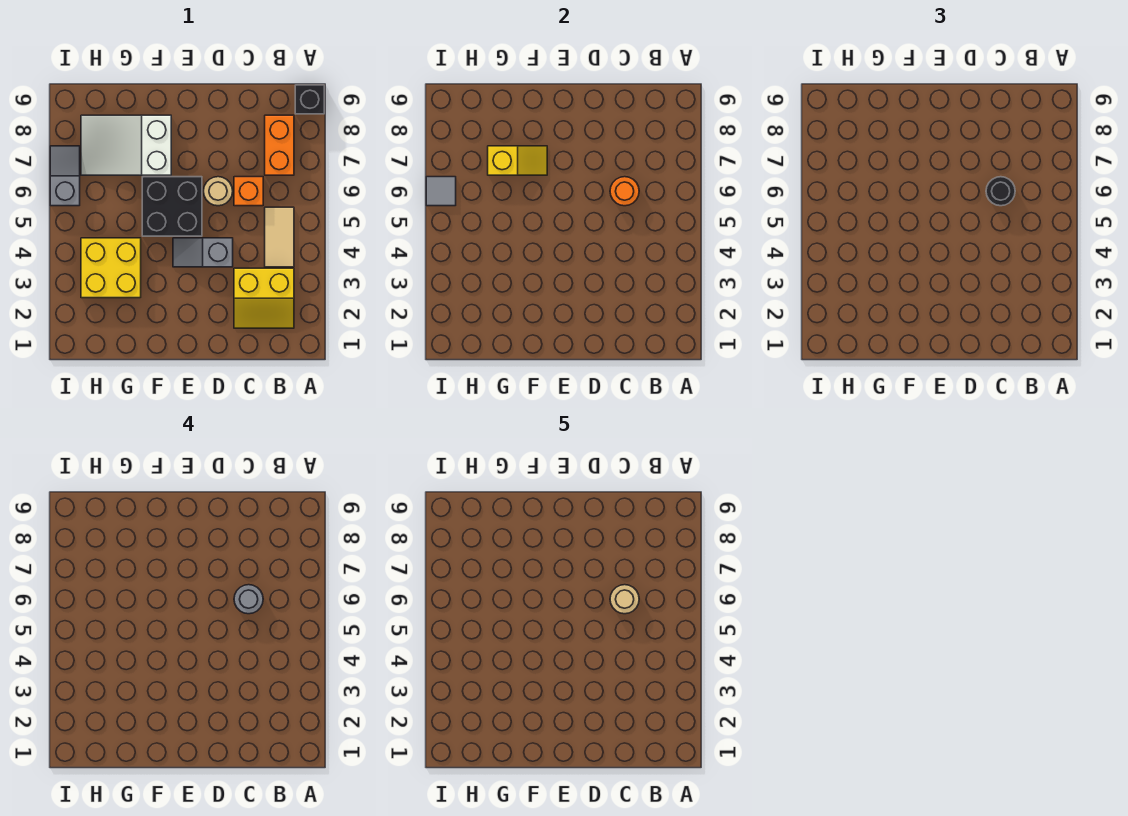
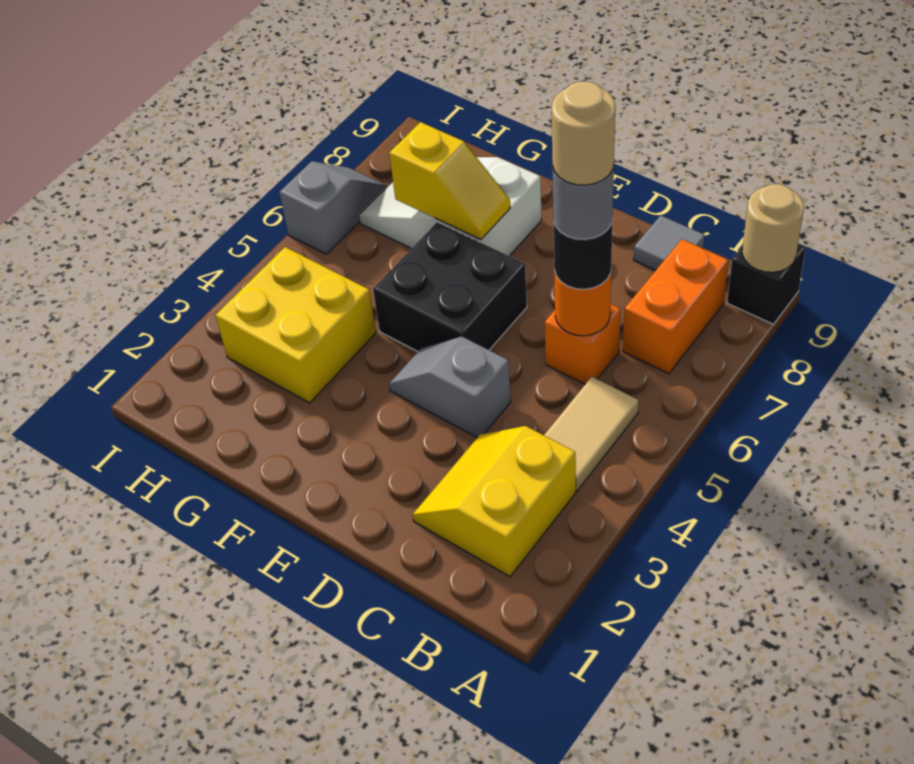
yellow 2x2 slope [234,268,294,328] -> yellow 2x2 slope turned to [413,426,576,576]
tan 1x1 round brick [204,177,233,206] -> tan 1x1 round brick moved to [742,184,804,272]
grey 1x1 tile [426,177,456,206] -> grey 1x1 tile moved to [634,215,704,270]

